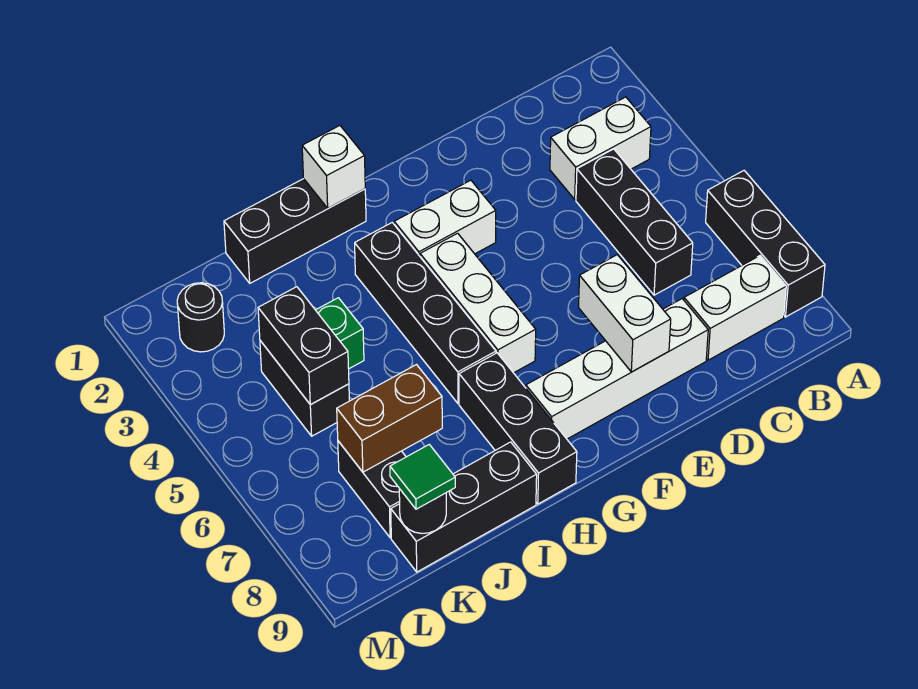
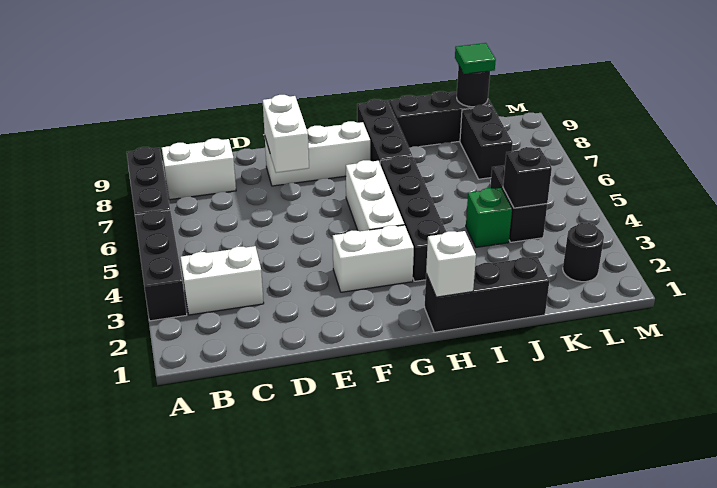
black 1x3 brick [576,149,693,295] -> black 1x3 brick moved to [135,210,187,321]
white 1x4 brick [526,299,708,439] -> white 1x3 brick [265,121,370,186]
brown 1x2 brick [337,365,442,472] -> none
black 1x2 brick [258,287,349,405] -> black 1x1 brick [503,147,552,208]

